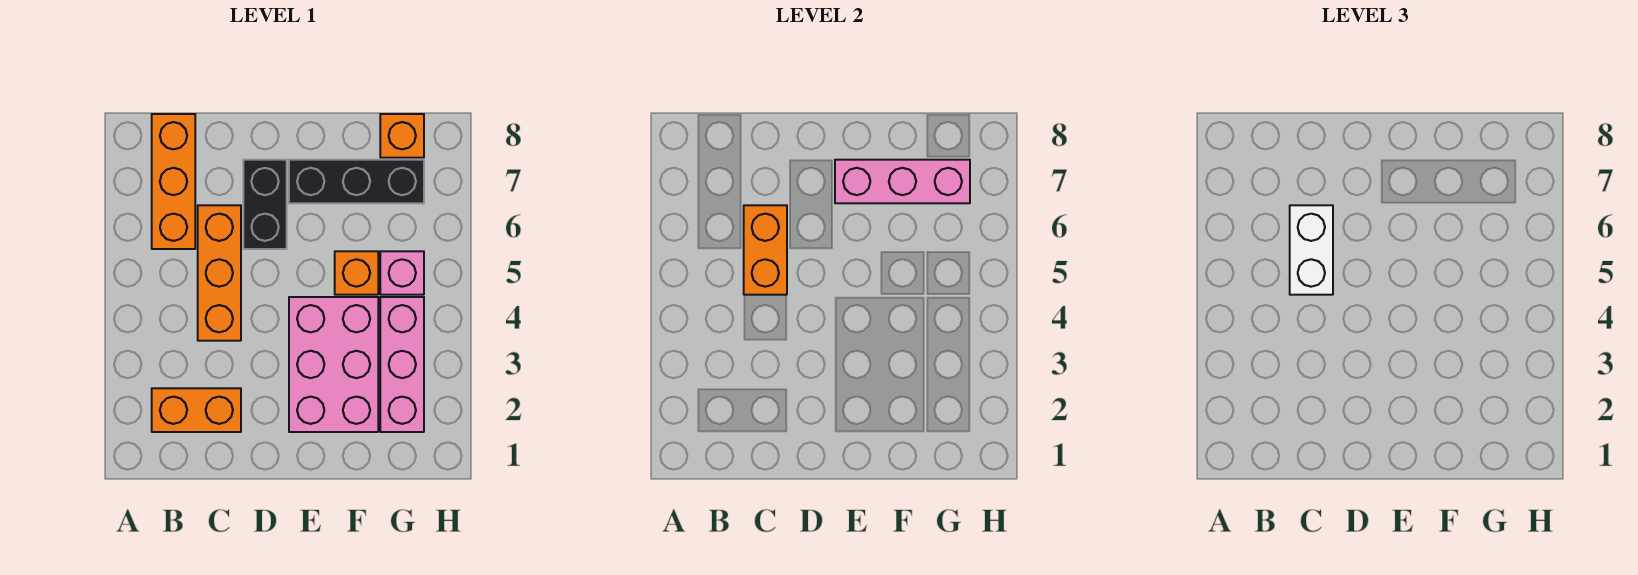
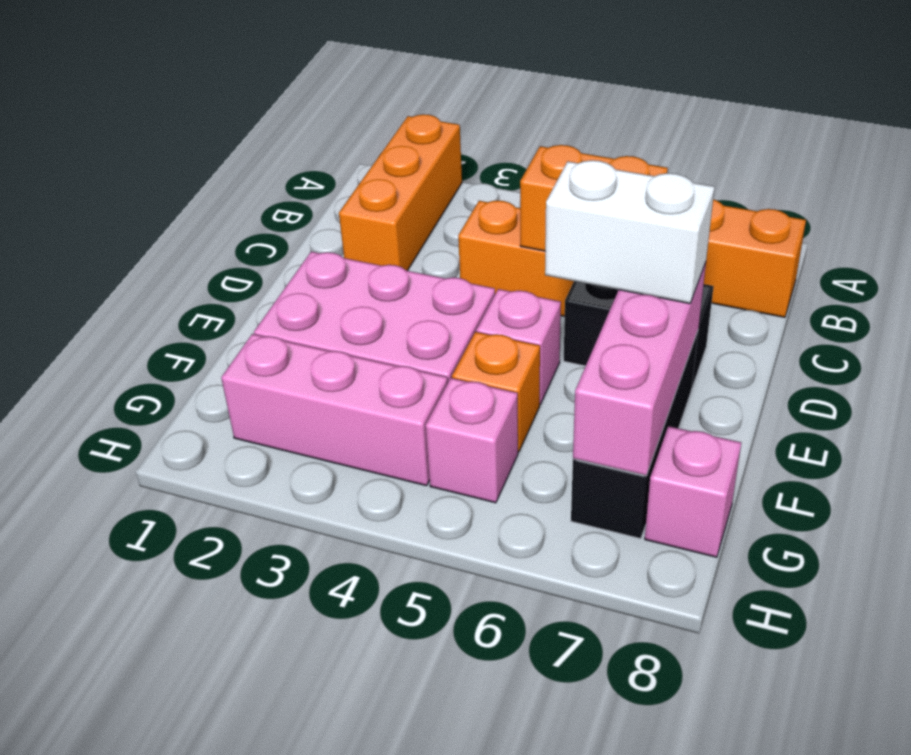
orange 1x2 brick [152,388,241,432] -> orange 1x3 brick [339,114,462,271]
white 1x2 brick [1290,205,1333,295] -> white 1x2 brick moved to [545,160,715,304]
none -> pink 1x1 brick [476,289,561,404]
orange 1x1 brick [380,114,424,158] -> pink 1x1 brick [645,426,741,557]

